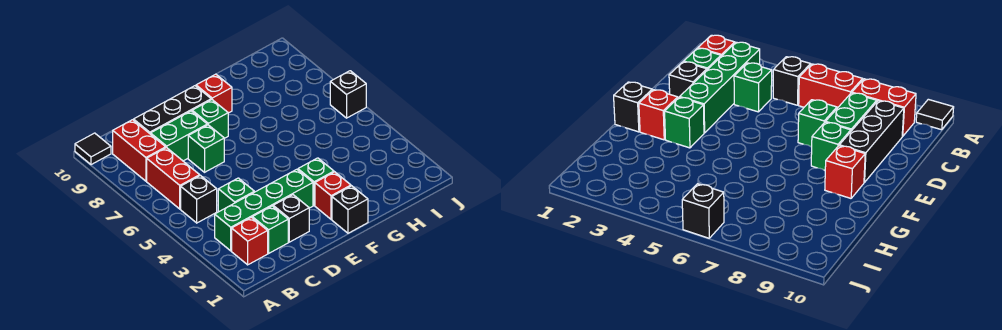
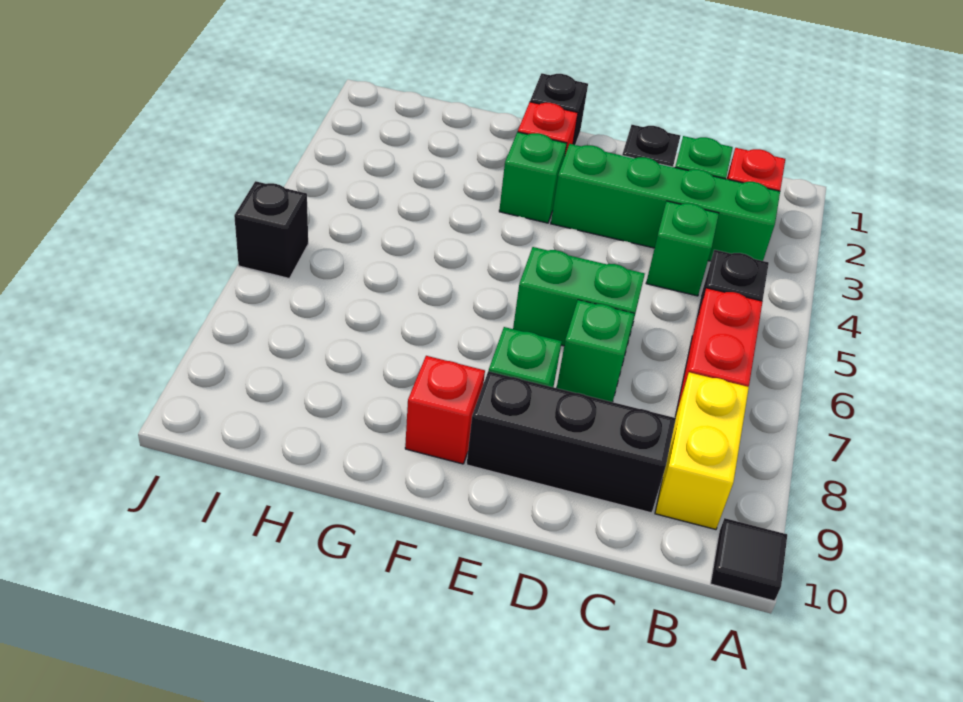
red 1x2 brick [113,120,166,181] -> yellow 1x2 brick [655,372,749,529]
green 1x2 brick [151,111,207,161] -> green 1x2 brick moved to [513,247,645,346]

